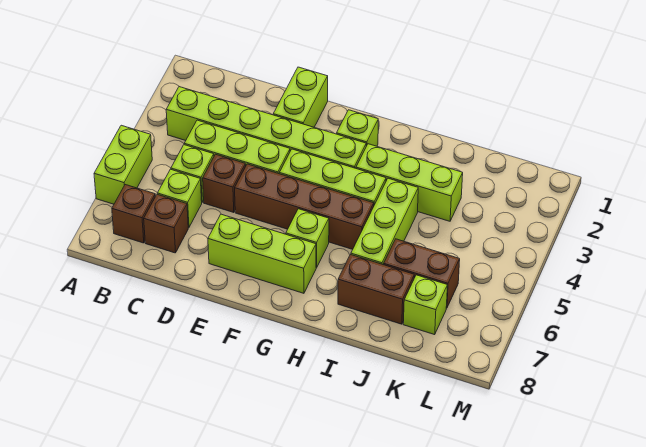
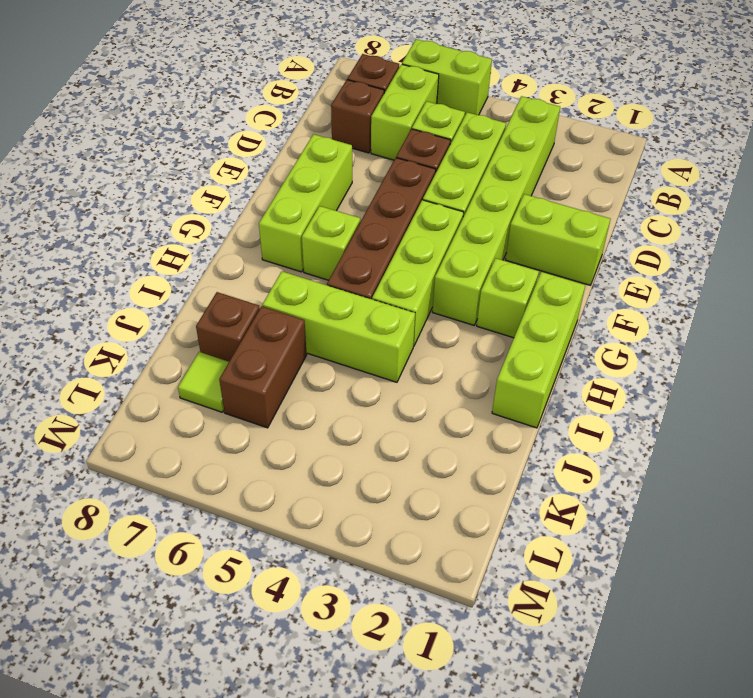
lime 1x1 brick [157,169,202,228] -> lime 1x2 brick [371,64,439,160]
lime 1x3 brick [356,144,463,221] -> lime 1x3 brick moved to [492,272,585,428]
brown 1x2 brick [338,255,414,324] -> brown 1x1 brick [196,292,260,362]
lime 1x1 brick [403,275,448,335] -> lime 1x1 tile [178,352,229,412]

